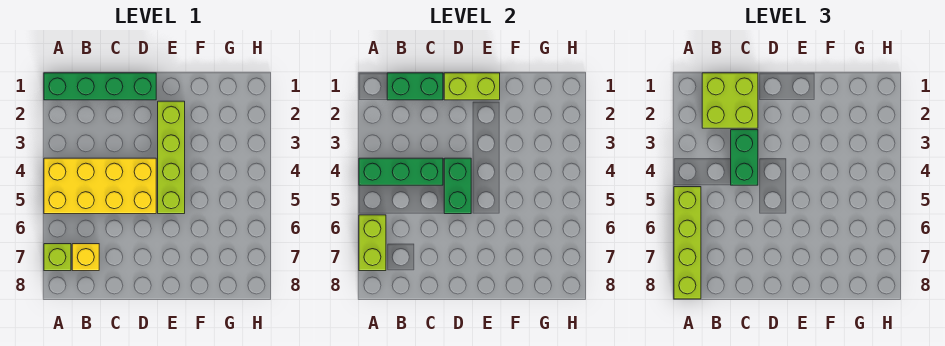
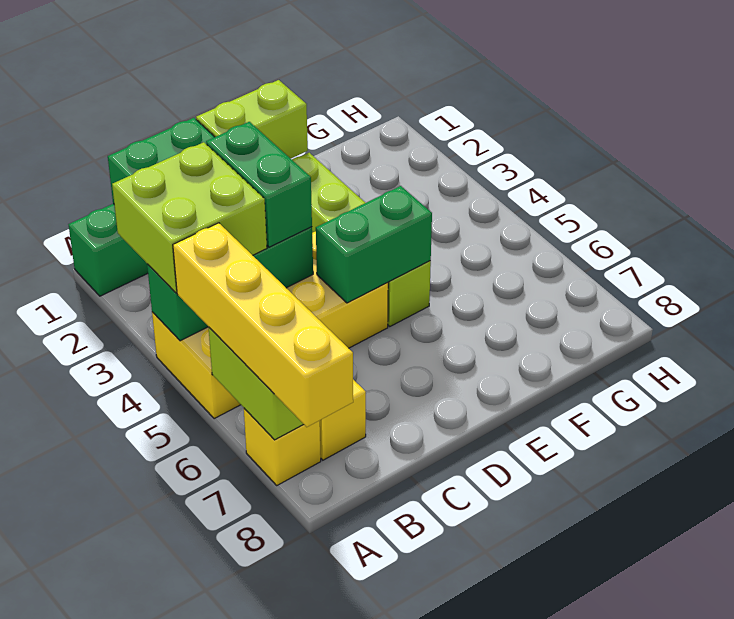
lime 1x4 brick [674,187,701,299] -> yellow 1x4 brick [173,223,353,427]
lime 1x1 brick [44,244,71,271] -> yellow 1x1 brick [244,408,321,485]
lime 2x2 brick [702,73,758,128] -> lime 2x2 brick moved to [112,142,267,293]
green 1x2 brick [444,158,471,214] -> green 1x2 brick turned to [316,186,432,303]

